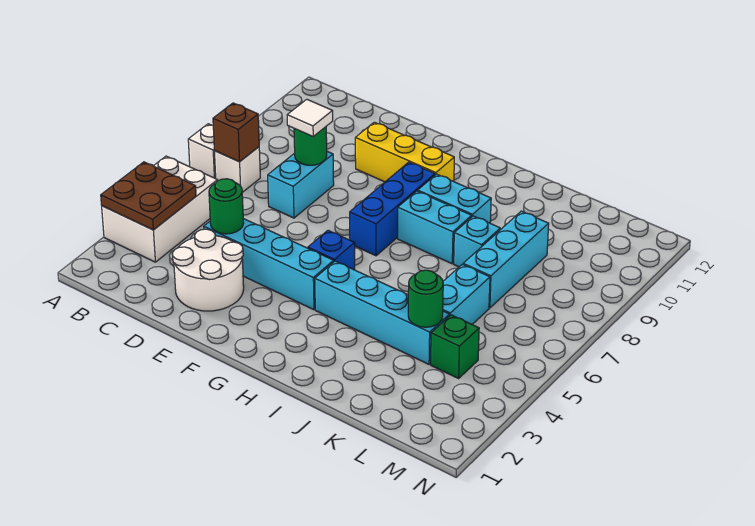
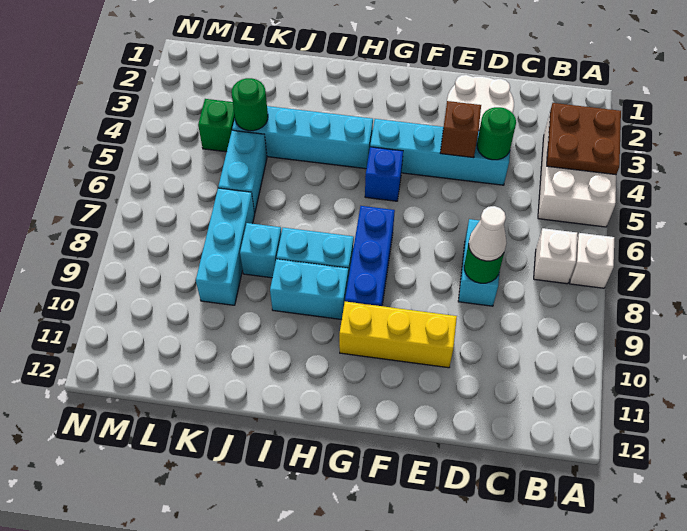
brown 1x1 brick [213,103,259,162] -> brown 1x1 brick moved to [440,101,481,158]
white 1x1 tile [287,99,333,136] -> white 1x1 cone [469,206,507,261]

